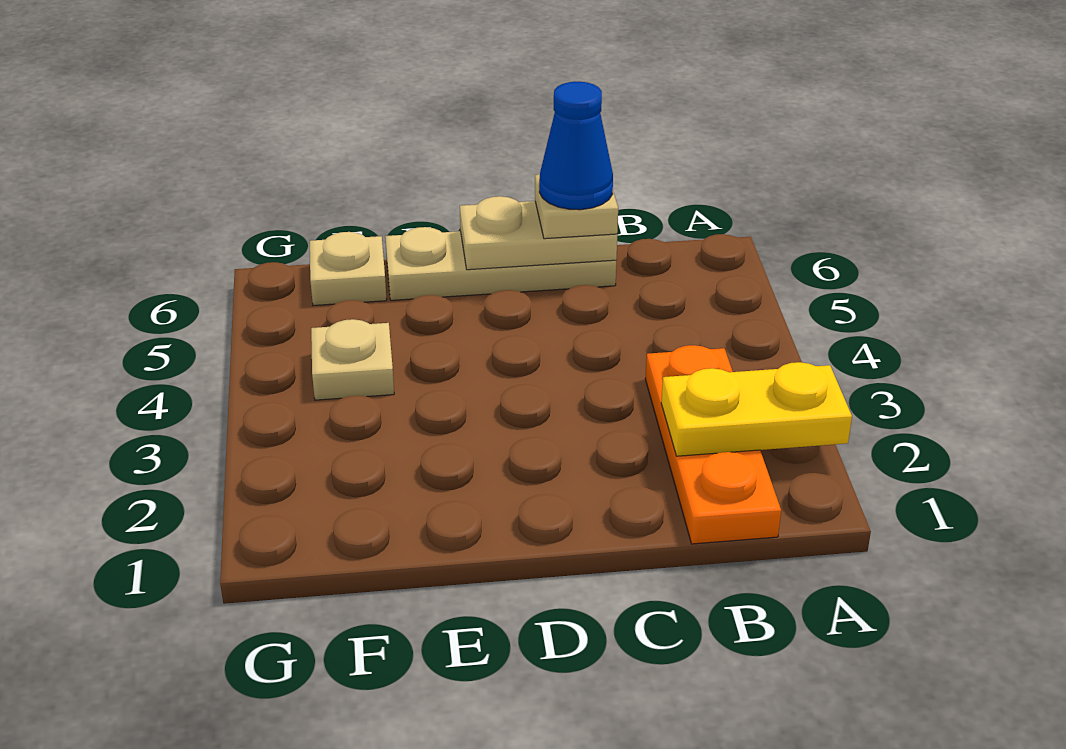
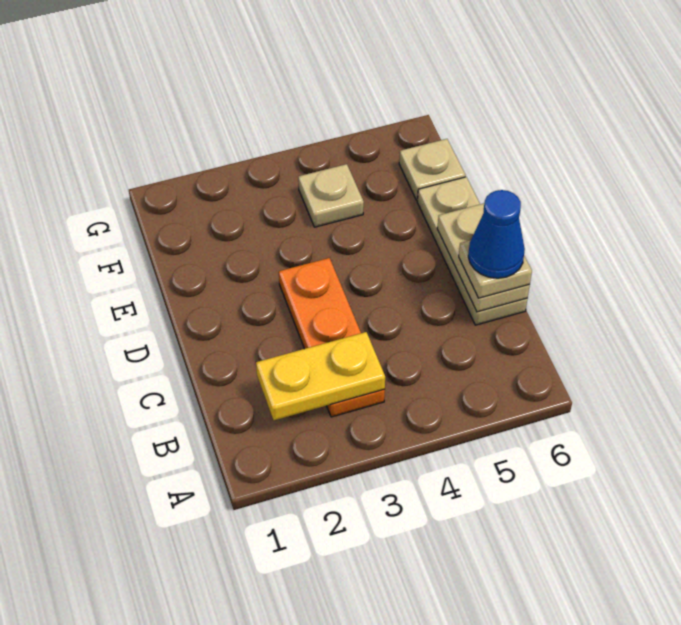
yellow 1x2 plate [661,362,852,456] -> yellow 1x2 plate turned to [256,332,385,420]
orange 1x3 plate [645,345,781,544] -> orange 1x3 plate turned to [279,258,385,417]

